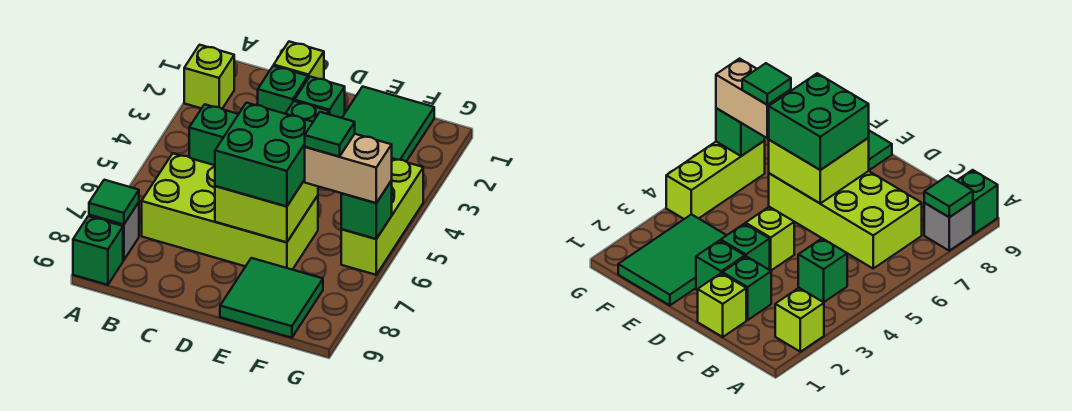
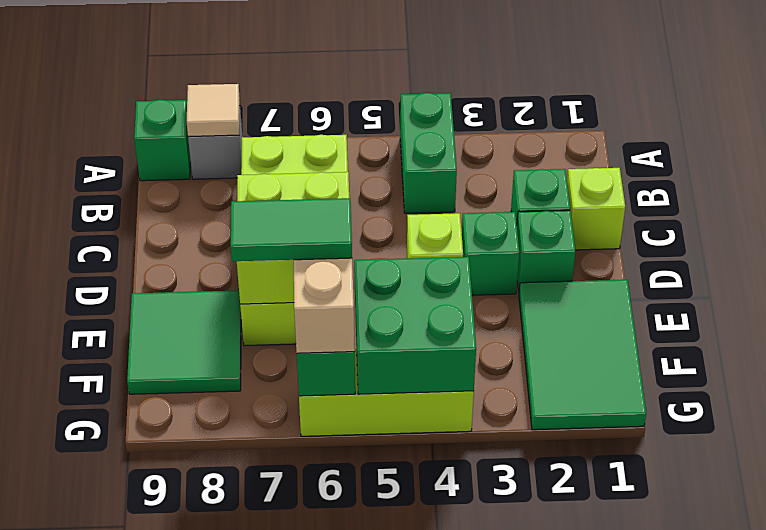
lime 1x1 brick [184,45,234,109] -> none
green 1x1 tile [89,180,139,225] -> tan 1x1 tile [187,84,240,137]
green 1x1 brick [189,104,238,165] -> green 1x2 brick [400,93,457,213]
green 2x2 brick [215,103,313,207] -> green 2x2 brick moved to [354,257,476,394]
green 2x3 tile [342,87,434,161] -> green 2x3 tile turned to [519,280,646,430]
green 1x1 tile [305,112,355,157] -> green 1x2 tile [231,198,352,261]

